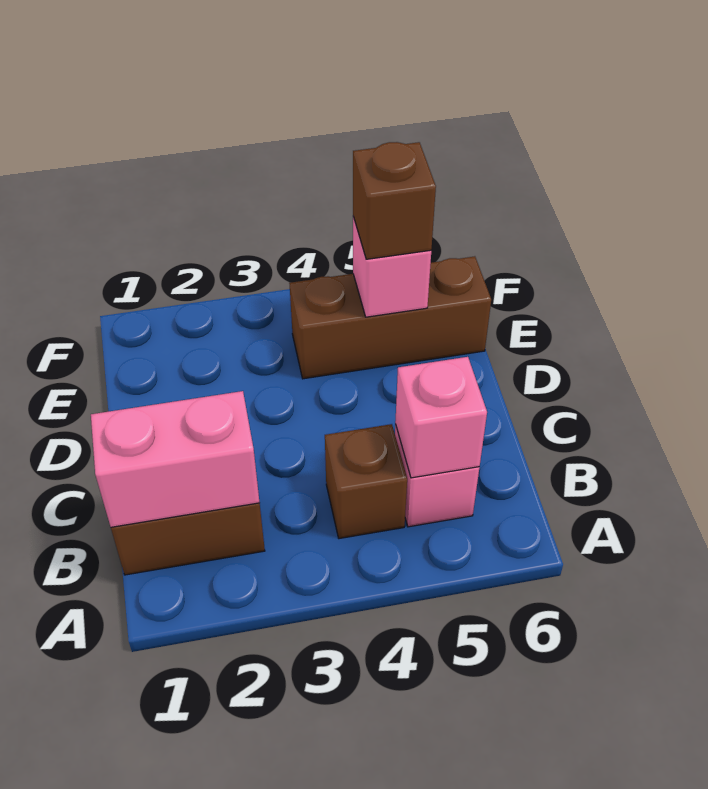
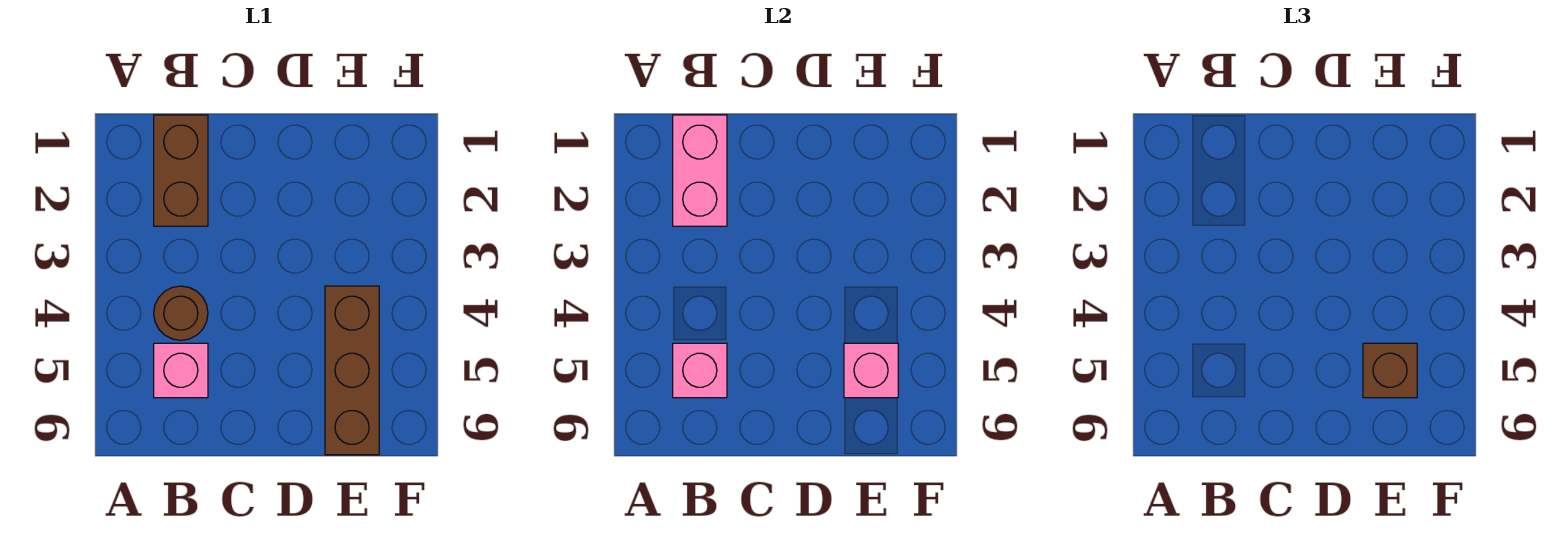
brown 1x1 brick [325,424,407,539] -> brown 1x1 round brick [154,286,208,340]

